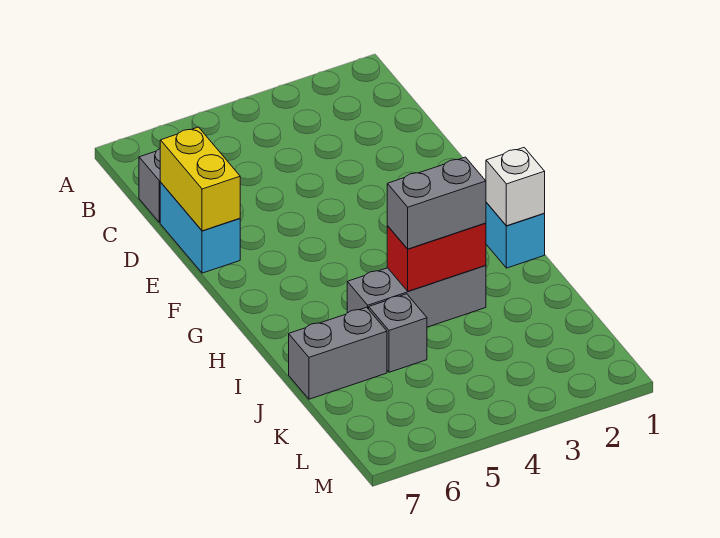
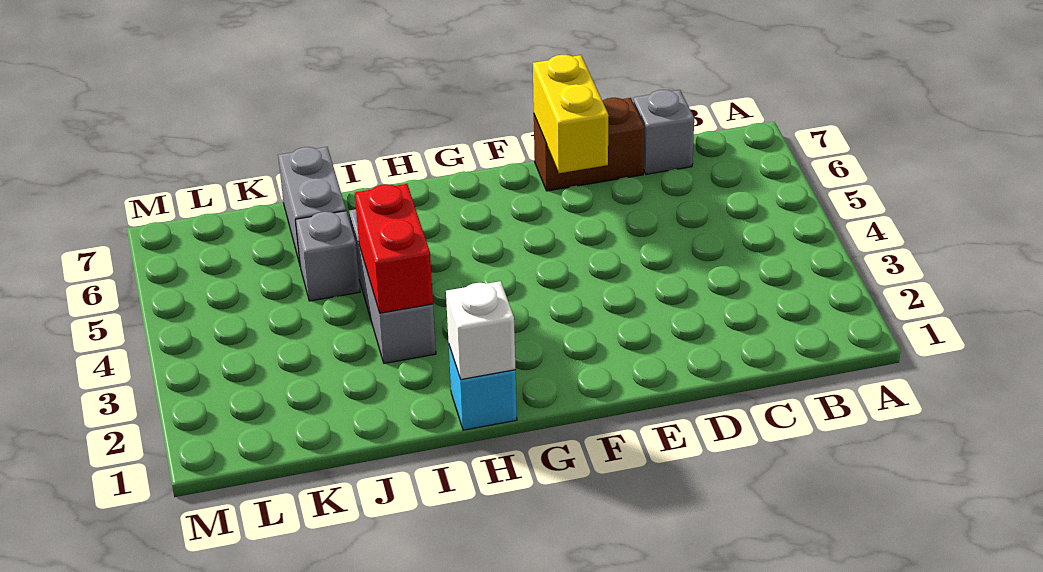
cyan 1x2 brick [160,182,240,273] -> brown 1x2 brick [534,98,644,191]
yellow 1x2 brick [160,127,240,231] -> yellow 1x2 brick turned to [533,55,608,173]
grey 1x2 brick [387,157,486,249] -> none

